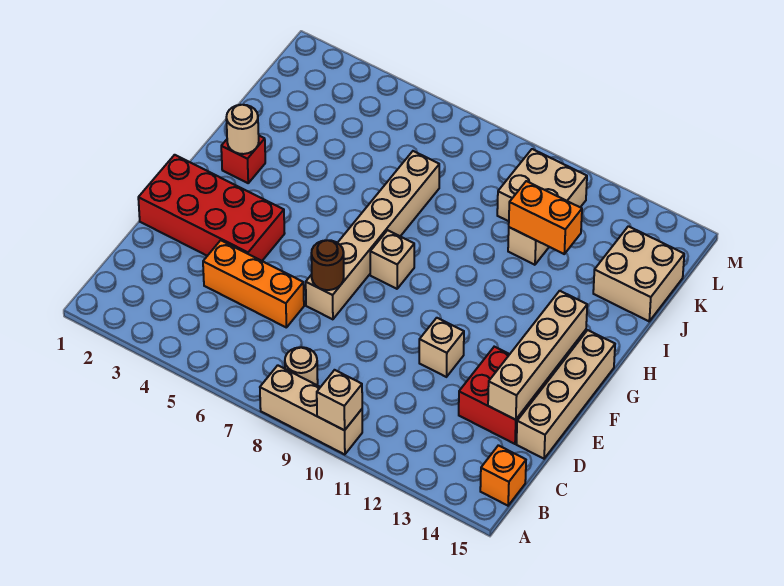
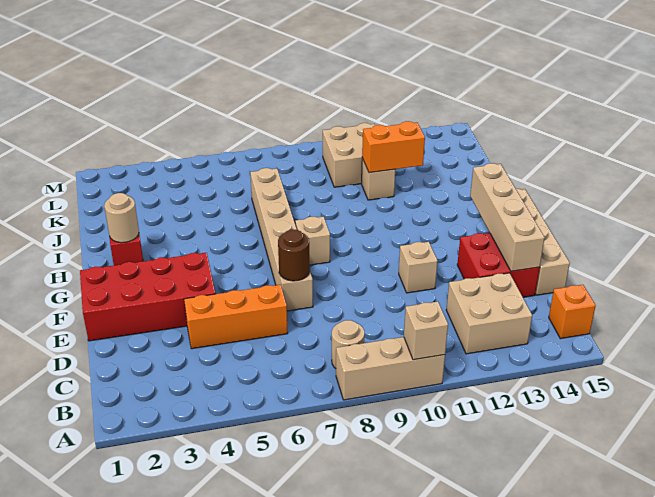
tan 2x2 brick [593,226,684,321] -> tan 2x2 brick moved to [446,273,532,354]

